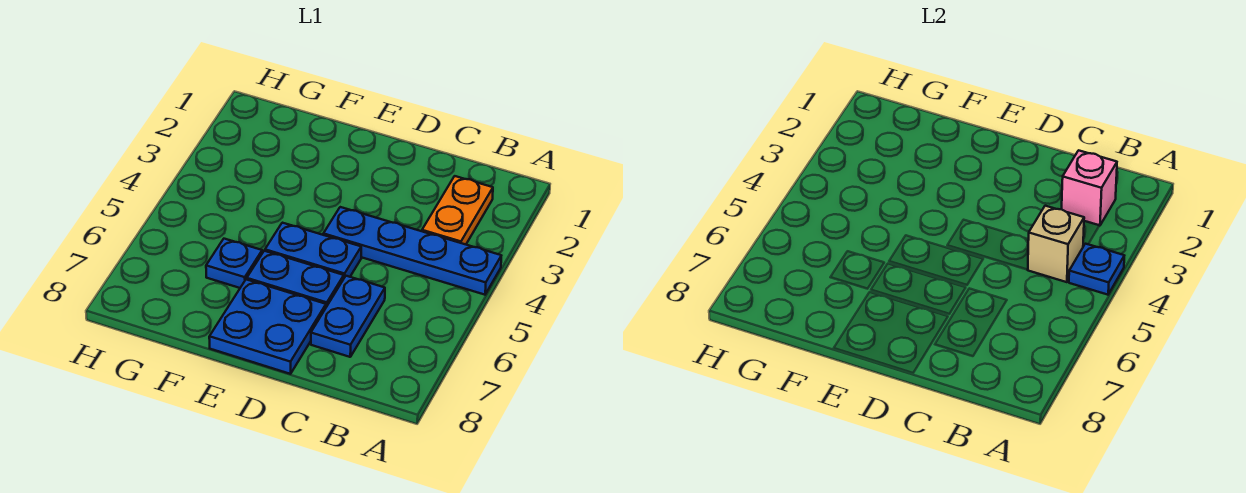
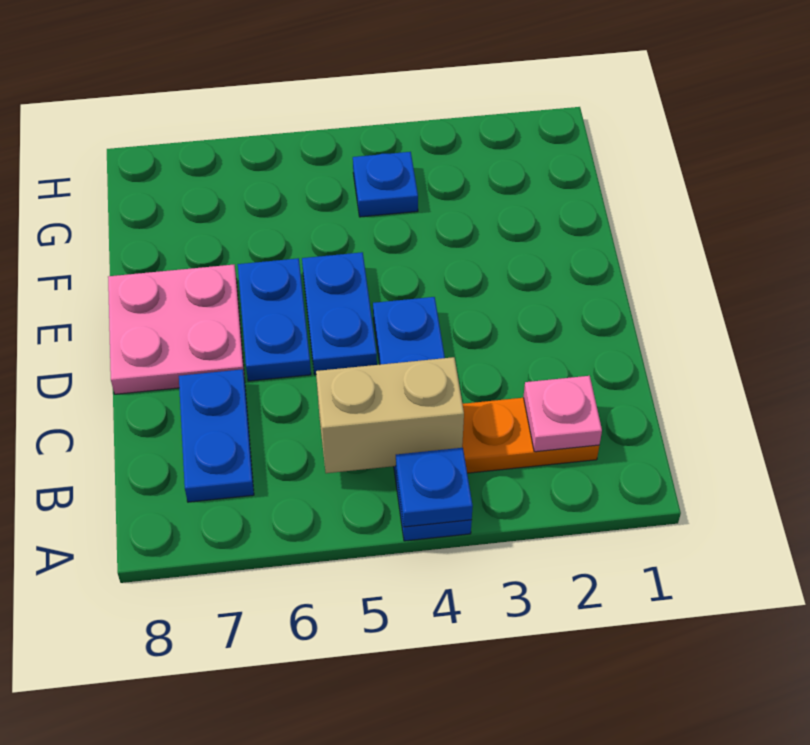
pink 1x1 brick [1062,150,1117,226] -> pink 1x1 plate [523,376,602,452]
tan 1x1 brick [1028,206,1084,282] -> tan 1x2 brick [316,357,464,473]
blue 1x2 plate [311,276,385,357] -> blue 1x2 plate turned to [179,369,254,502]
blue 2x2 plate [209,279,326,374] -> pink 2x2 plate [108,265,245,394]
blue 1x1 plate [206,239,262,288] -> blue 1x1 plate moved to [353,152,418,217]

